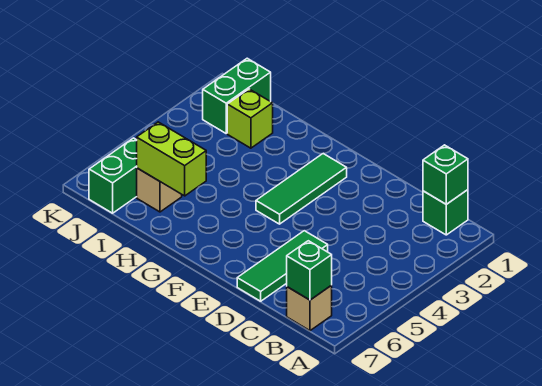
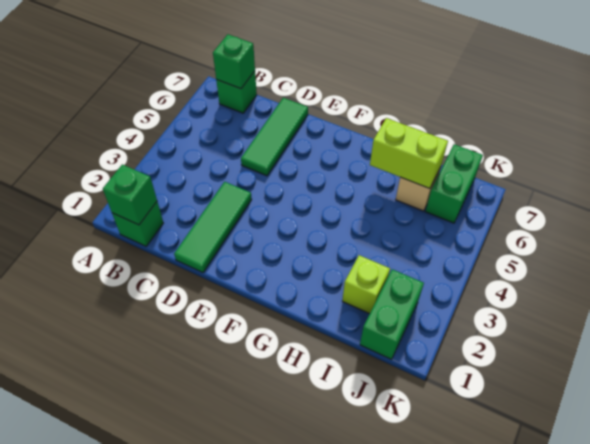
tan 1x1 brick [287,285,332,331] -> green 1x1 brick [216,71,257,113]
green 1x3 tile [256,153,347,224] -> green 1x3 tile moved to [174,182,252,272]

